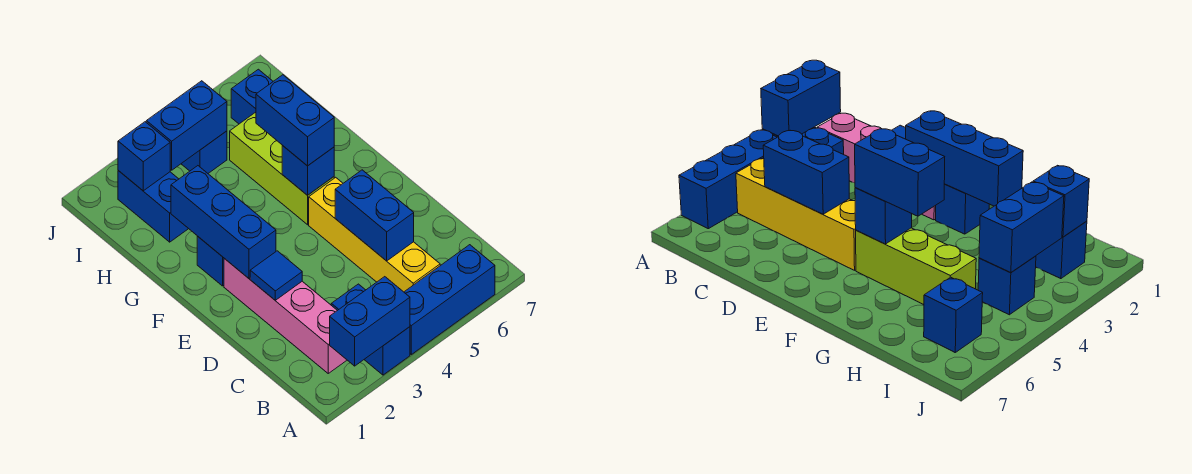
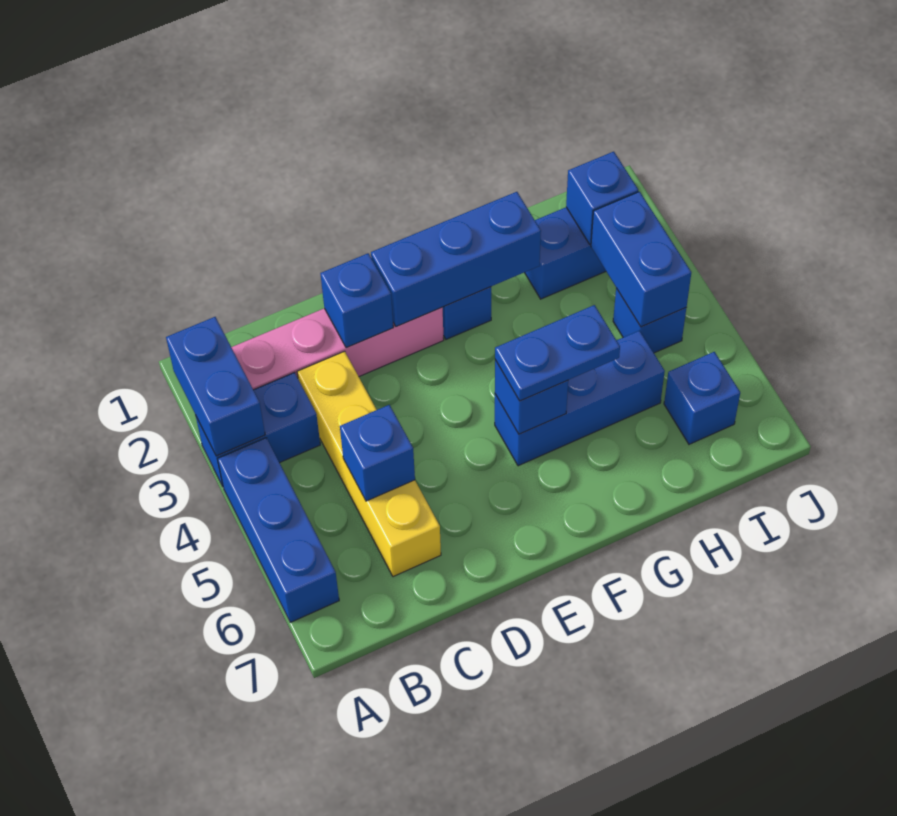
yellow 1x4 brick [309,177,440,292] -> yellow 1x4 brick turned to [297,351,441,577]
blue 1x2 brick [335,170,414,261] -> blue 1x1 brick [340,405,415,501]
blue 1x1 tile [250,251,302,300] -> blue 1x1 brick [320,253,393,348]
lime 1x3 brick [230,112,334,225] -> blue 1x3 brick [495,331,665,466]
blue 1x2 brick [256,75,334,166] -> blue 1x2 plate [495,305,620,401]

